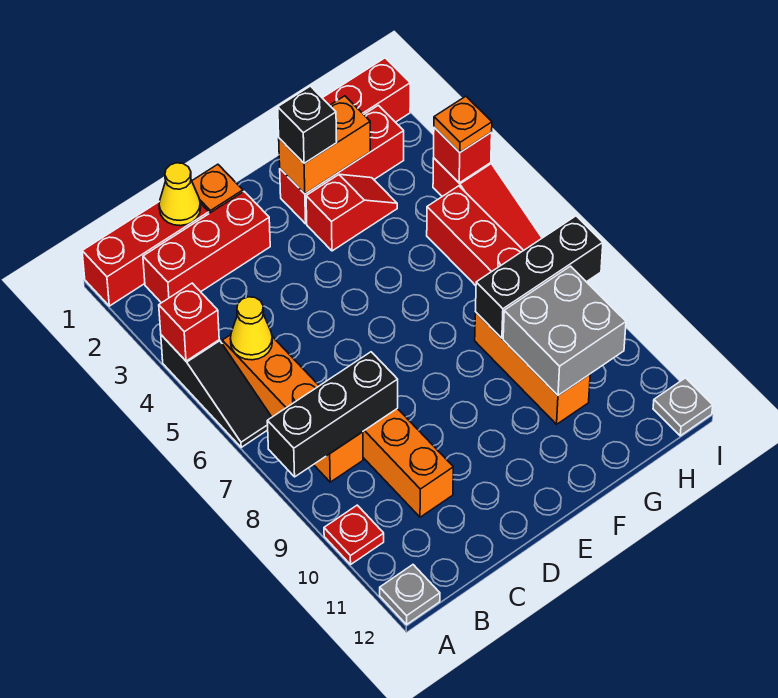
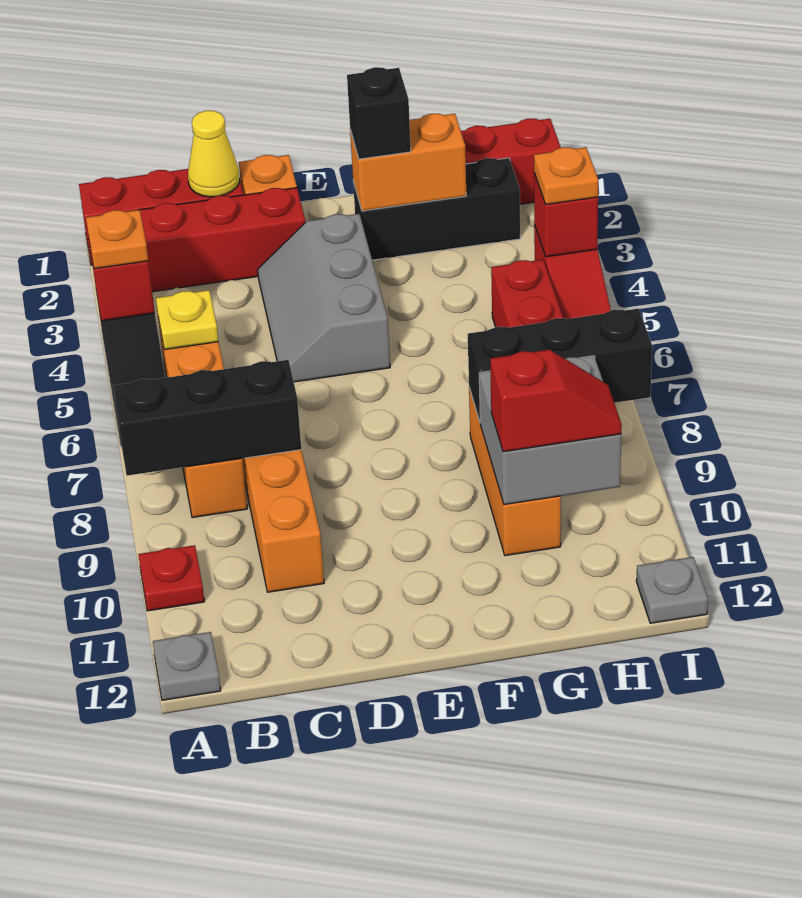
none -> orange 1x1 plate [86,210,148,269]
yellow 1x1 cone [230,297,272,360] -> yellow 1x1 plate [156,290,218,350]
none -> grey 2x3 slope [258,214,390,382]
red 1x3 brick [280,105,404,224] -> black 1x3 brick [353,158,520,260]
red 1x2 slope [306,174,397,251] -> red 1x2 slope moved to [490,350,622,452]

